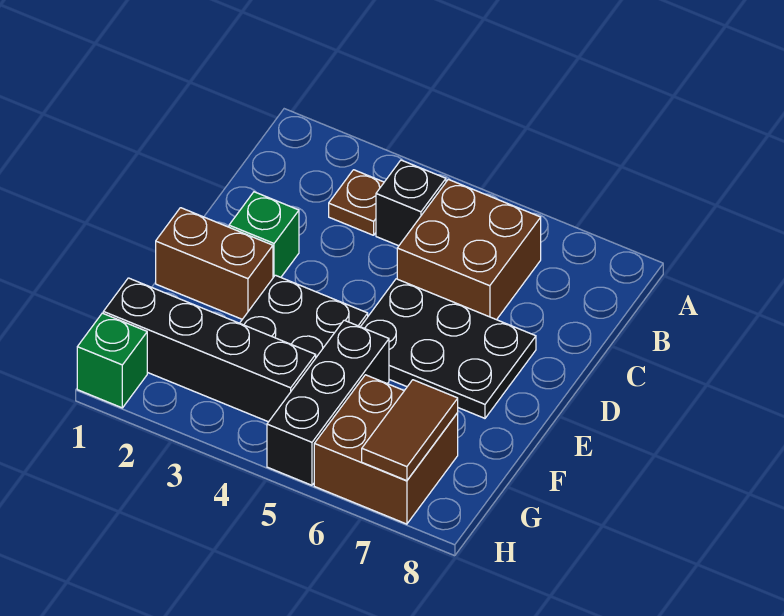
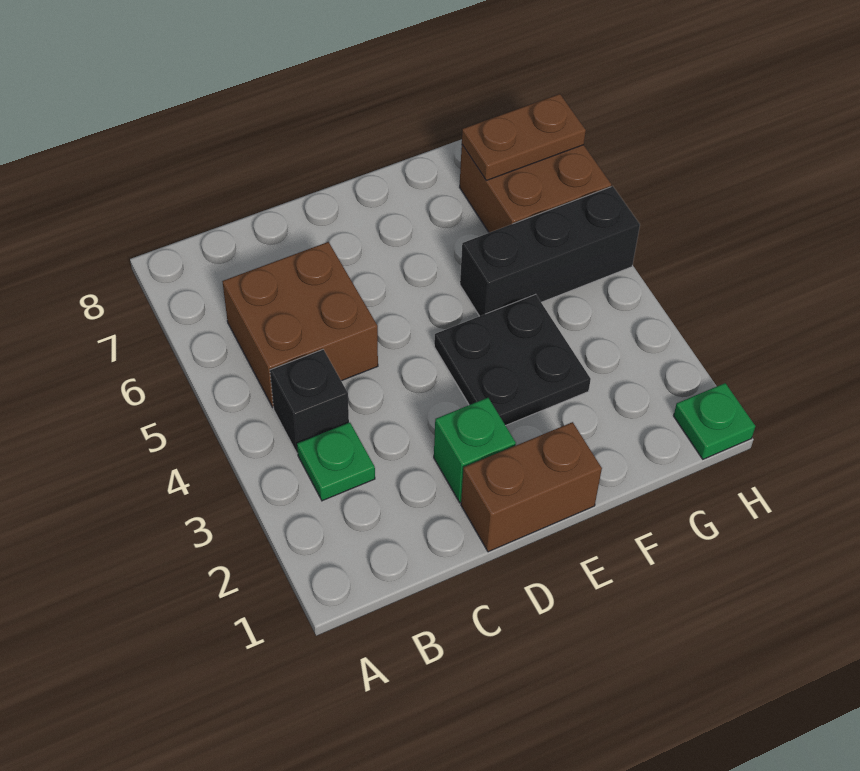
brown 1x1 plate [329,170,384,235] -> green 1x1 plate [297,422,375,501]
black 2x3 plate [361,279,536,418] -> none
brown 1x2 brick [156,208,273,319] -> brown 1x2 brick turned to [461,422,602,552]
black 1x4 brick [103,278,316,422] -> none
brown 1x2 tile [362,380,458,481] -> brown 1x2 plate [462,94,586,180]
green 1x1 brick [77,313,147,408] -> green 1x1 plate [674,383,755,459]

